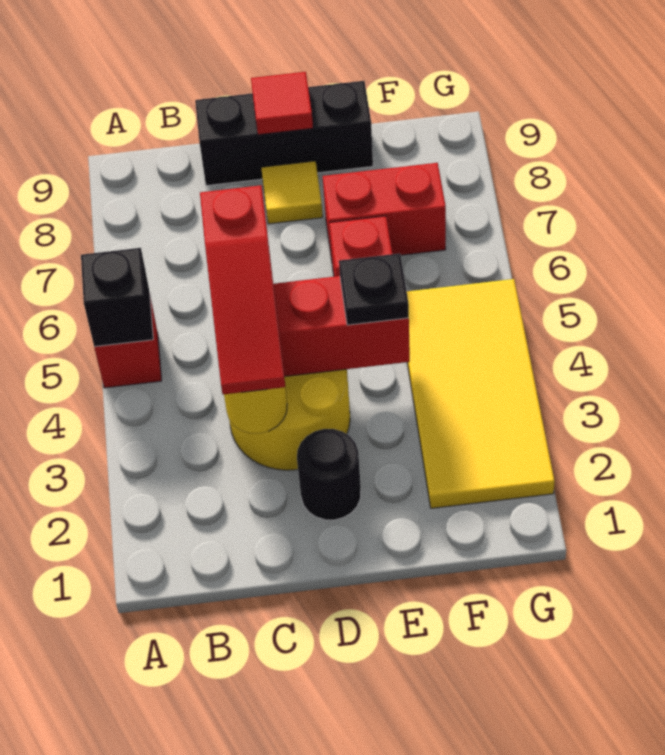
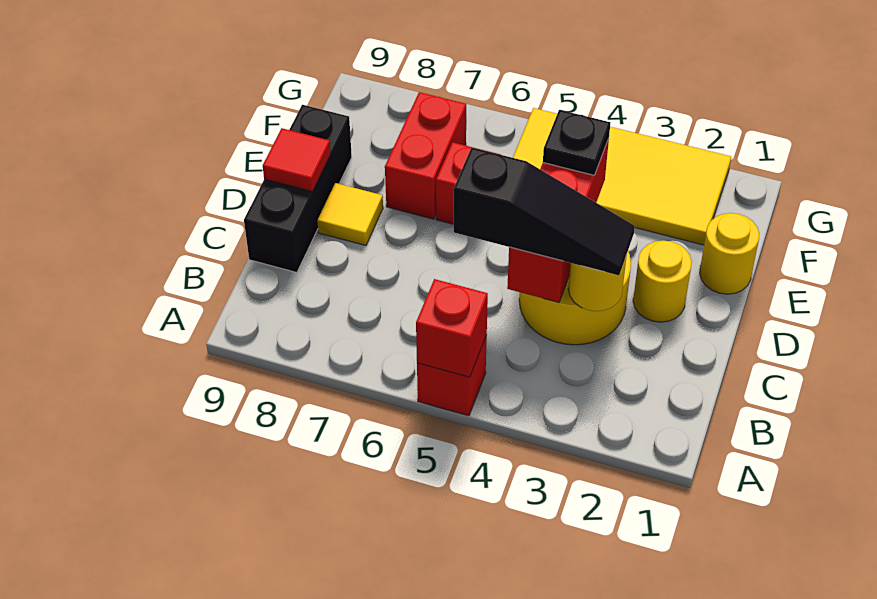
black 1x1 brick [81,248,153,347] -> red 1x1 brick [416,279,488,377]
red 1x3 slope [200,185,285,394] -> black 1x3 slope [454,147,635,275]
black 1x1 round brick [297,429,361,520] -> yellow 1x1 round brick [633,240,692,322]
none -> yellow 1x1 round brick [700,213,759,294]

